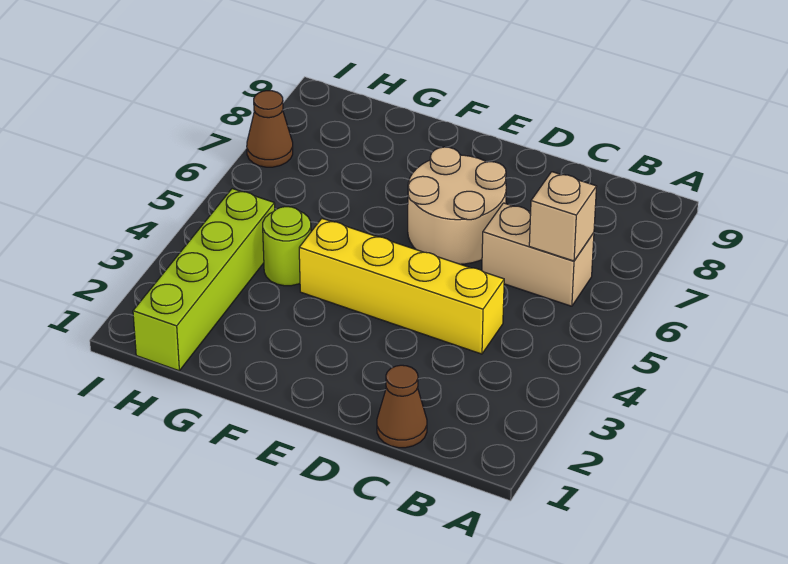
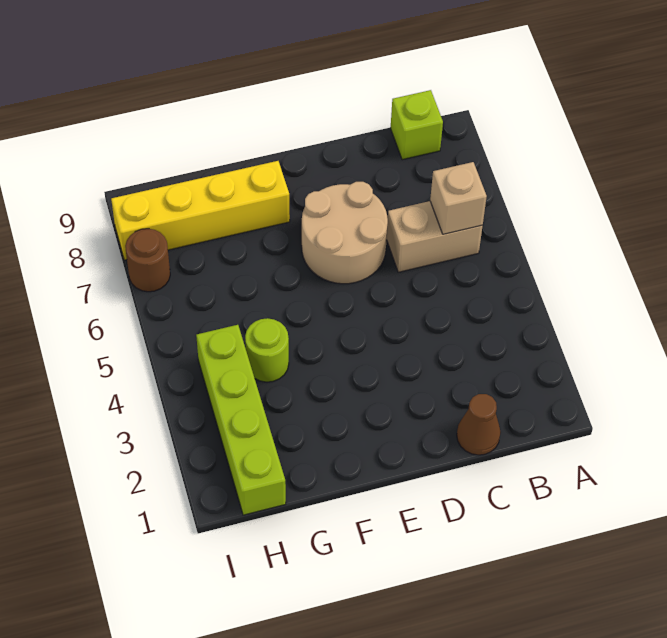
none -> lime 1x1 brick [391,90,443,160]
yellow 1x4 brick [299,219,504,354] -> yellow 1x4 brick moved to [111,161,290,260]
brown 1x1 cone [247,91,293,167] -> brown 1x1 round brick [125,229,170,292]

